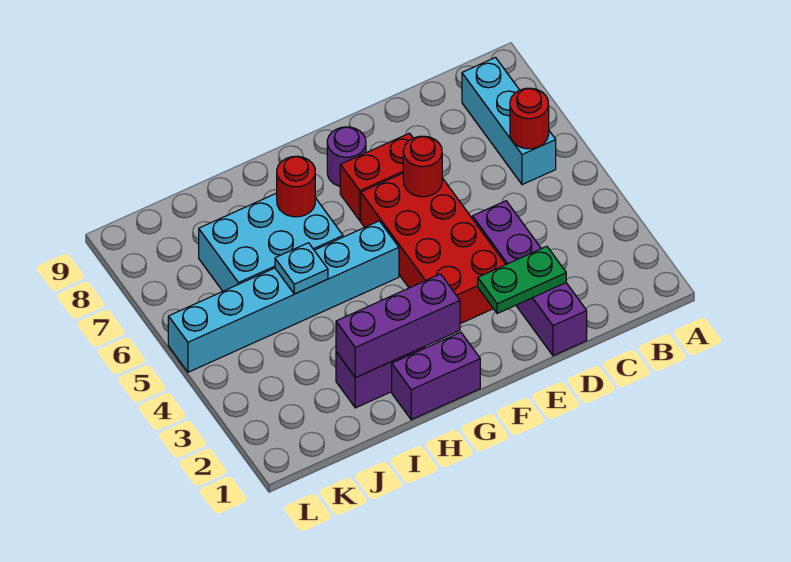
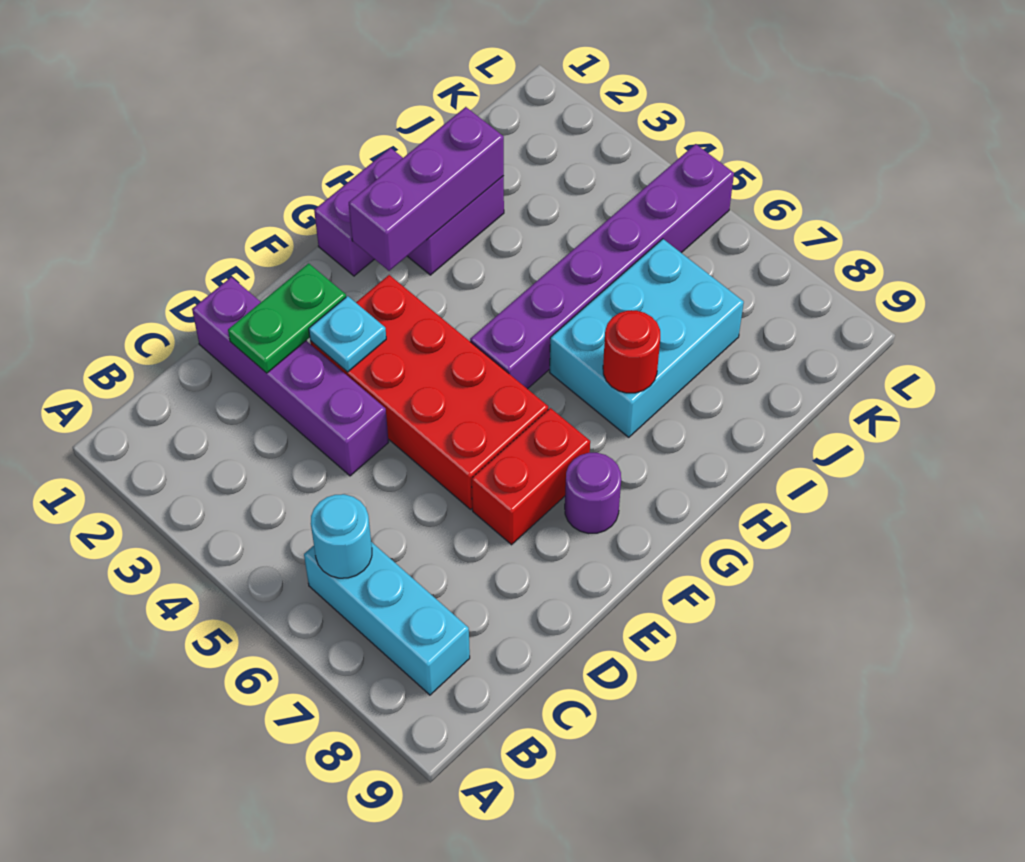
red 1x1 round brick [510,88,549,149] -> cyan 1x1 round brick [311,494,372,578]
red 1x1 round brick [403,136,442,197] -> none
cyan 1x6 brick [168,221,399,372] -> purple 1x6 brick [470,144,734,389]
cyan 1x1 plate [275,243,328,294] -> cyan 1x1 plate moved to [309,296,386,372]

